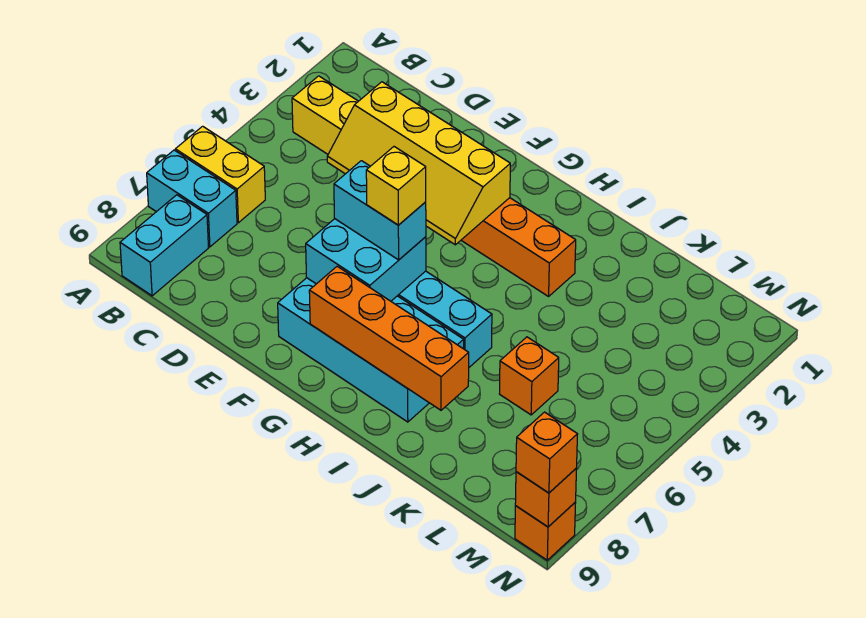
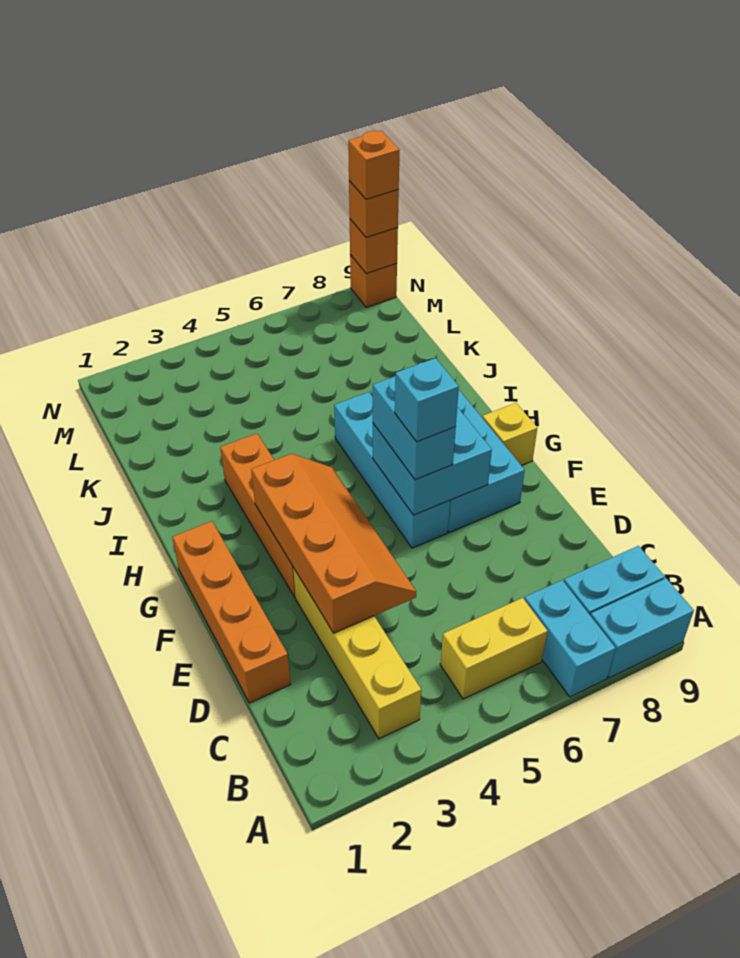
yellow 1x2 brick [175,126,265,223] -> yellow 1x2 brick turned to [440,598,548,699]
none -> cyan 1x2 brick [590,578,694,678]
yellow 2x4 slope [327,82,510,245] -> orange 2x4 slope [251,454,416,633]
none -> cyan 1x1 brick [395,358,459,442]
yellow 1x1 brick [366,147,426,225] -> yellow 1x1 brick moved to [482,403,537,466]
orange 1x4 brick [309,266,469,410] -> orange 1x4 brick moved to [172,521,290,703]
orange 1x1 brick [500,337,559,415] -> orange 1x1 brick moved to [348,131,400,199]

